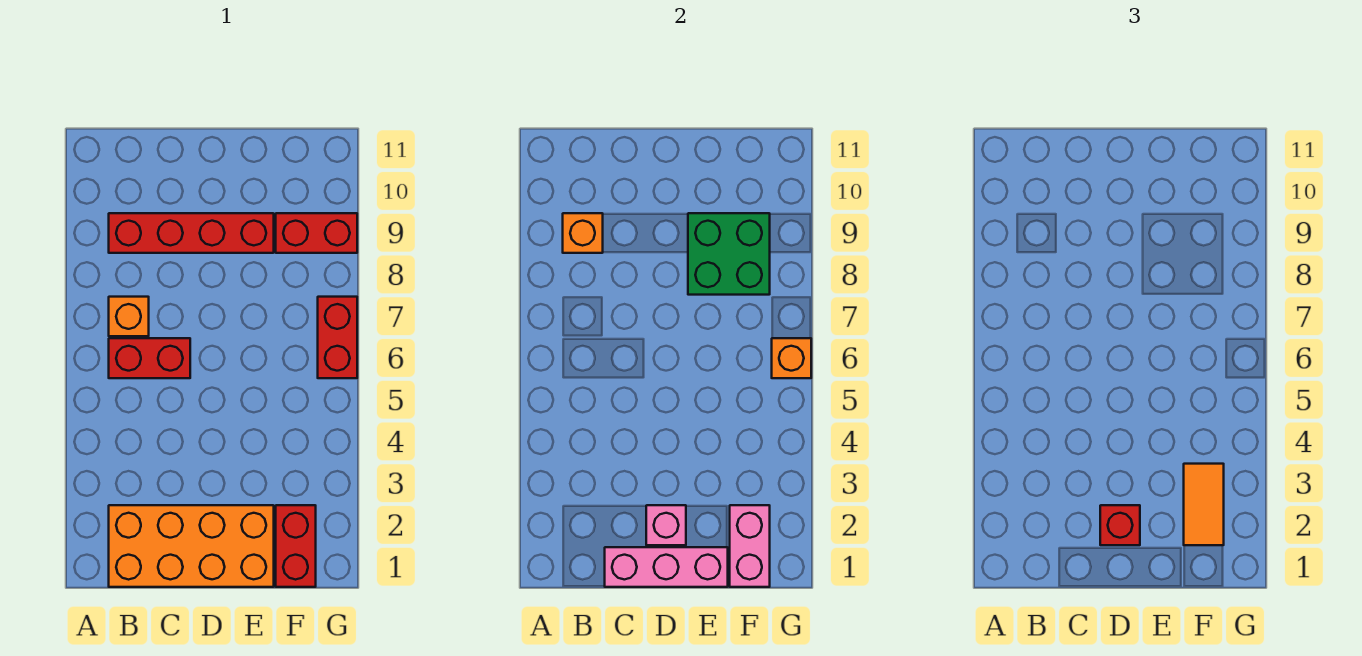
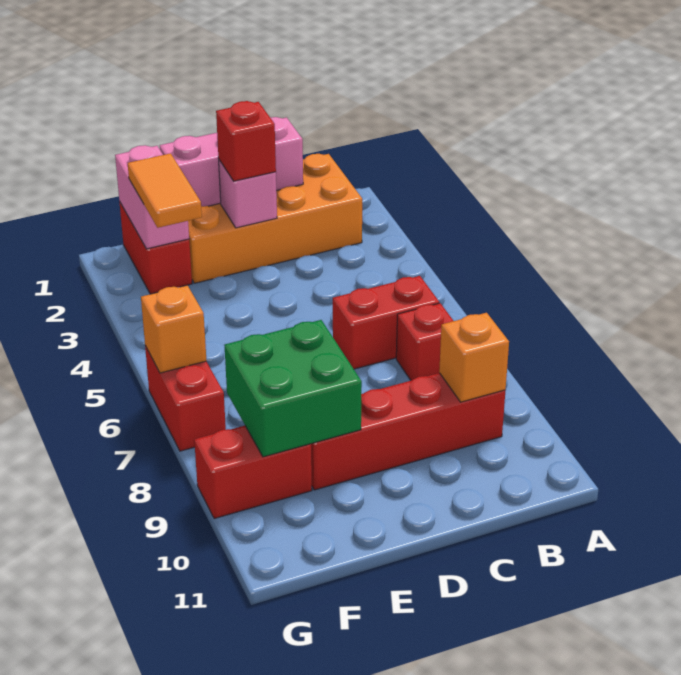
orange 1x1 brick [109,297,149,336] -> red 1x1 brick [396,303,453,380]

